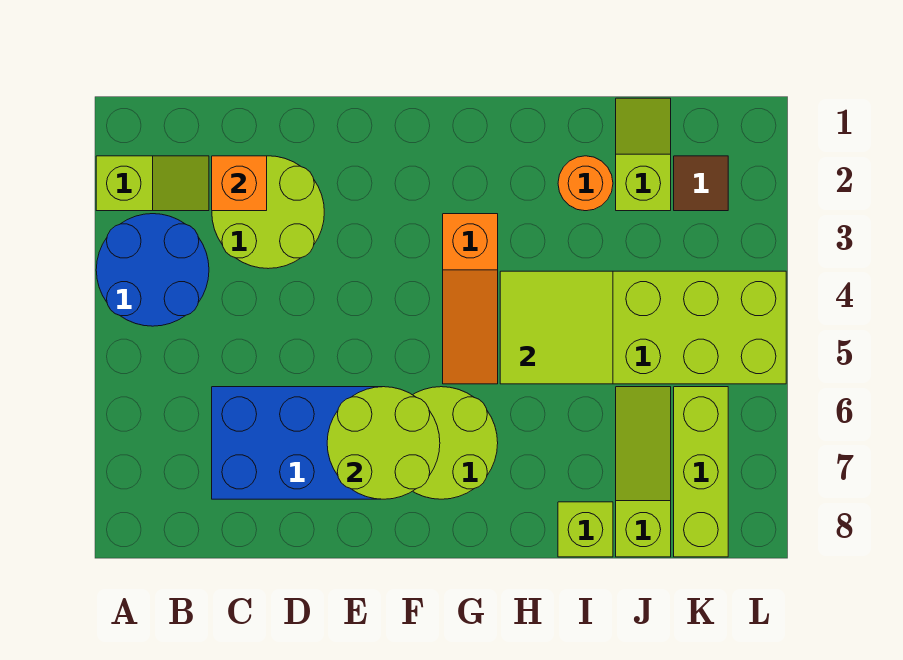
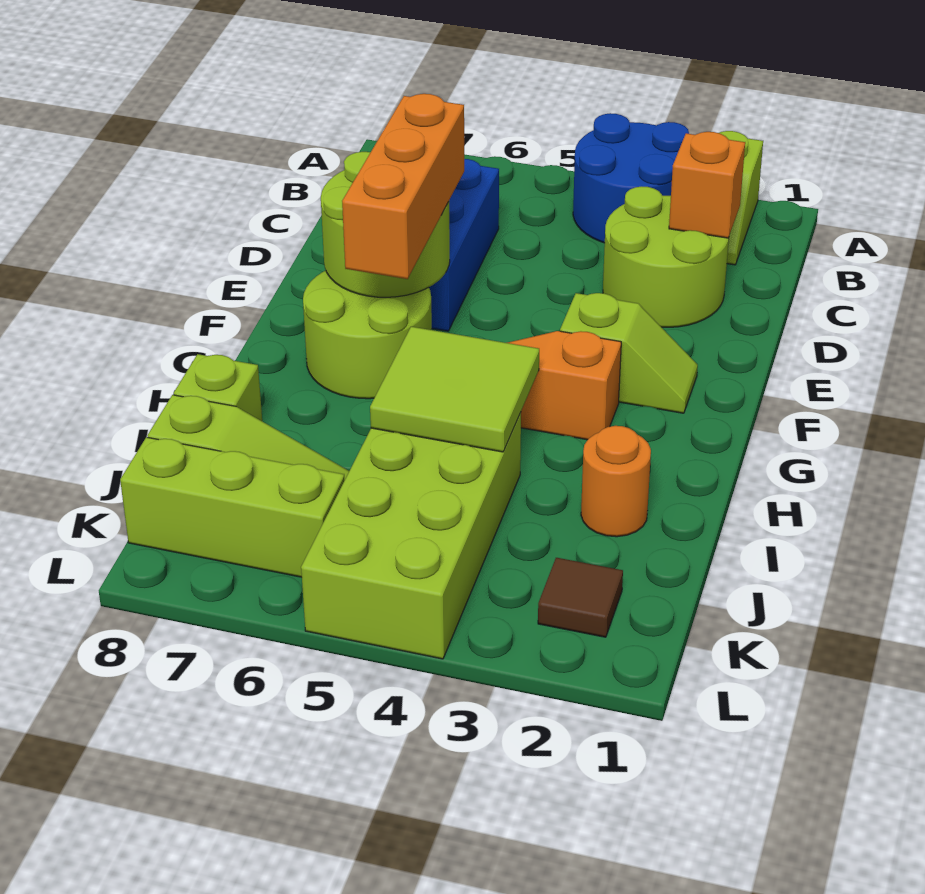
none -> orange 1x3 brick [342,94,464,279]
lime 1x2 slope [616,98,671,211] -> lime 1x2 slope moved to [560,293,698,413]

